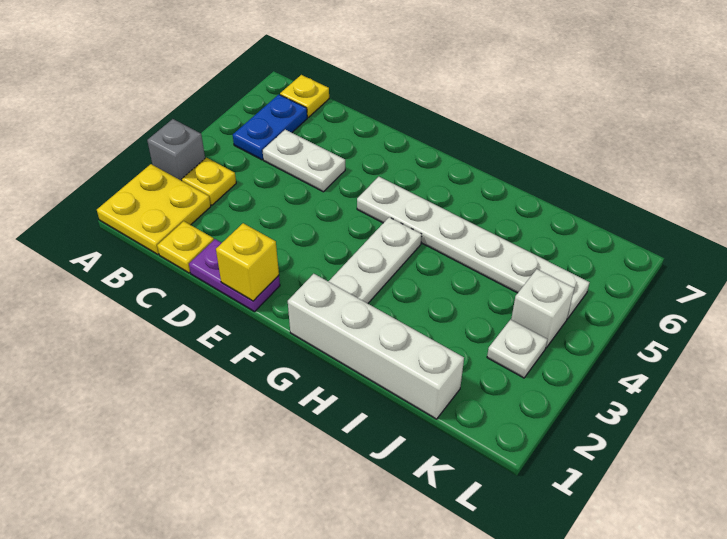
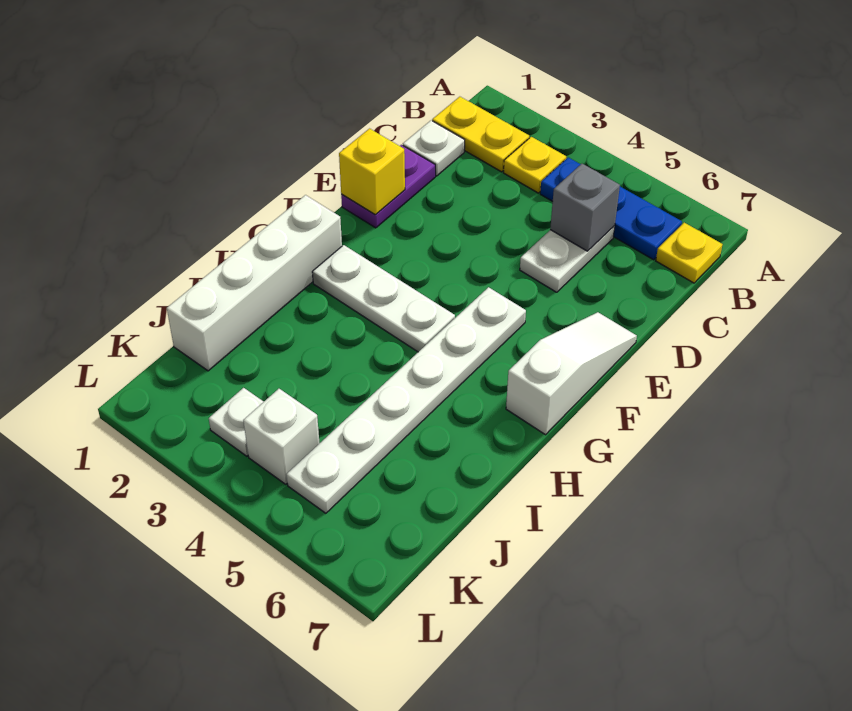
yellow 2x2 plate [97,164,211,255] -> yellow 1x2 plate [432,97,529,172]
grey 1x1 brick [147,119,205,181] -> grey 1x1 brick moved to [550,164,620,251]
blue 1x2 plate [233,94,307,160] -> blue 1x3 plate [540,157,682,260]
yellow 1x1 plate [157,221,214,273] -> white 1x1 plate [403,120,465,176]
none -> white 1x3 slope [506,312,637,435]

